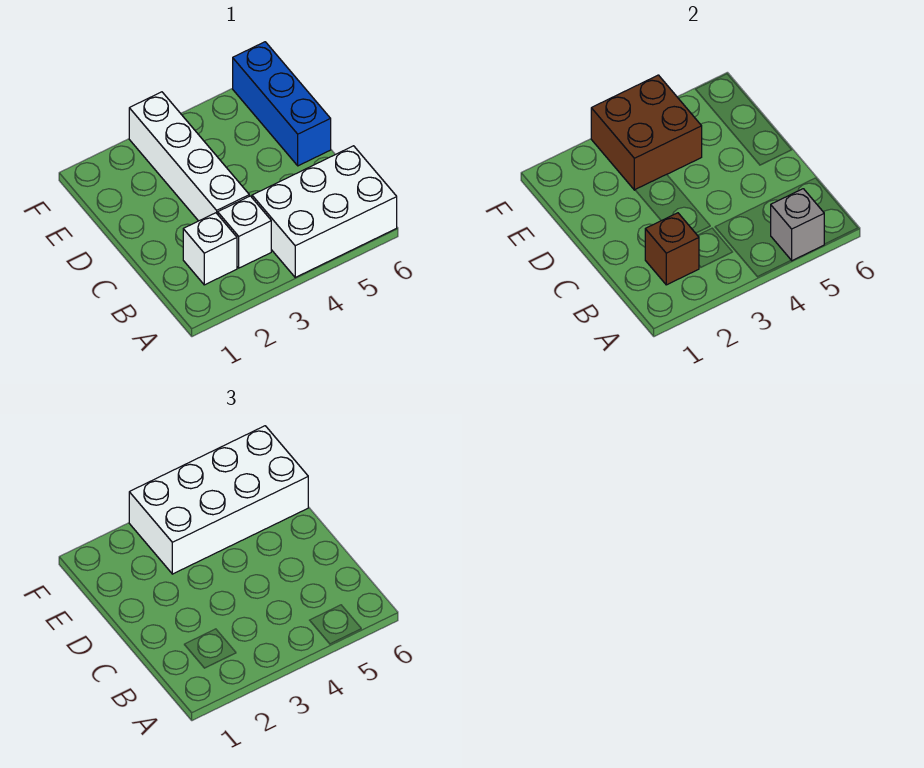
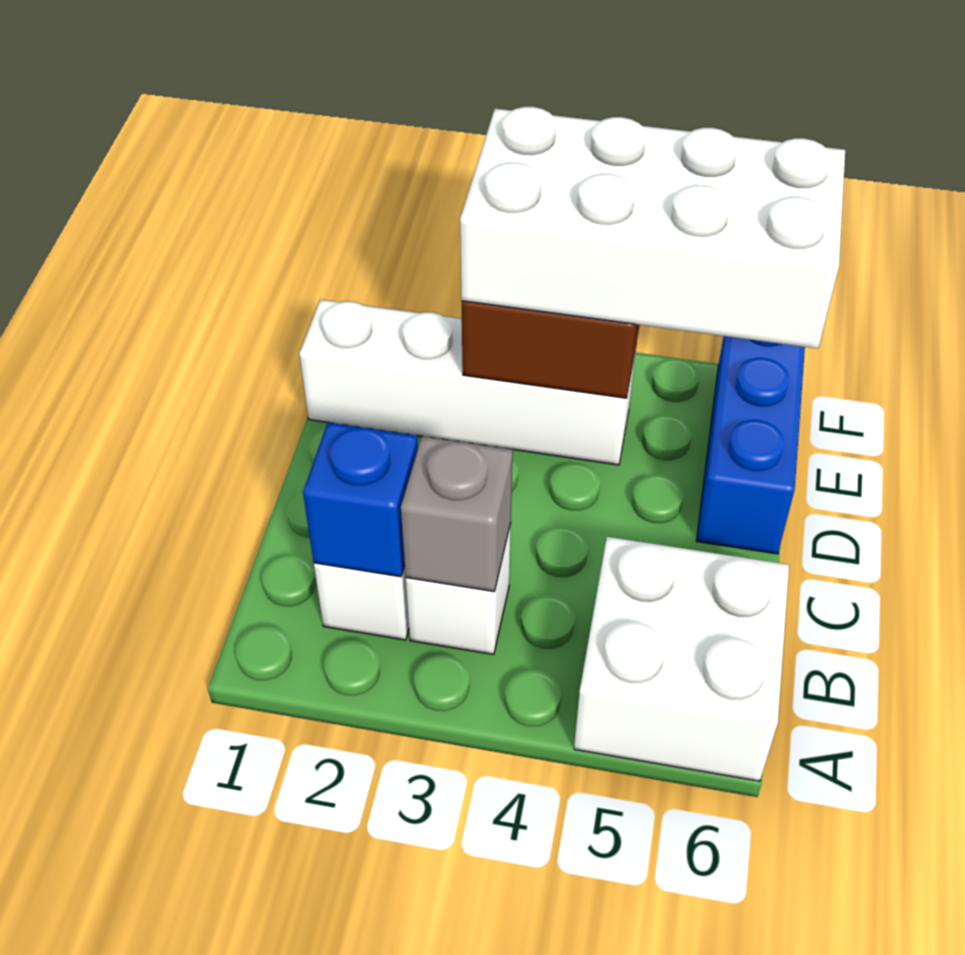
white 2x3 brick [252,146,397,277] -> white 2x2 brick [574,537,789,781]
grey 1x1 brick [771,189,824,261] -> grey 1x1 brick moved to [401,436,513,592]
brown 1x1 brick [645,213,699,285] -> blue 1x1 brick [303,422,418,577]
white 1x4 brick [129,92,249,221] -> white 1x4 brick turned to [299,299,636,465]

